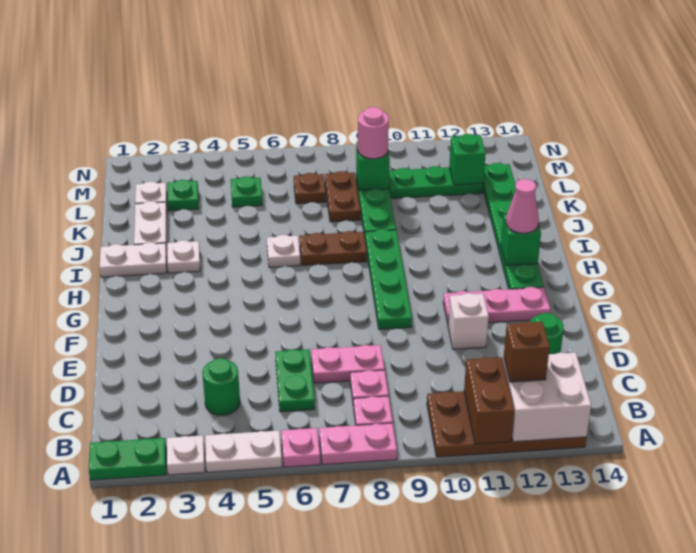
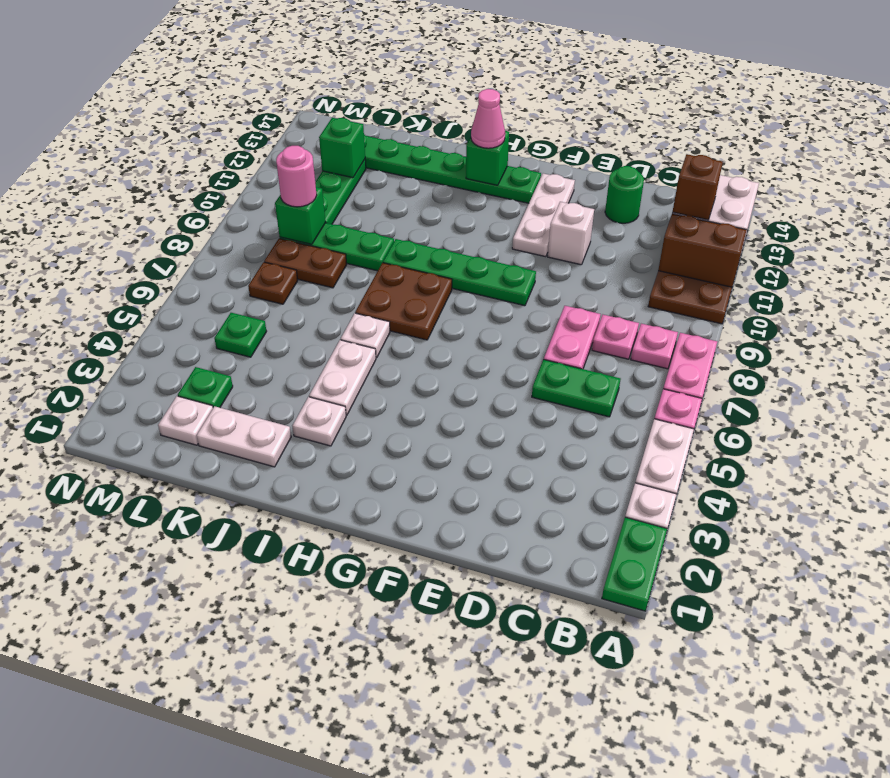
green 1x1 round brick [202,358,240,415] -> none
pink 1x3 plate [443,287,550,324] -> white 1x3 plate [512,173,575,257]
white 1x2 plate [100,242,167,277] -> white 1x2 plate moved to [309,340,376,415]
brown 1x2 plate [300,231,367,265] -> brown 2x2 plate [355,263,452,340]

